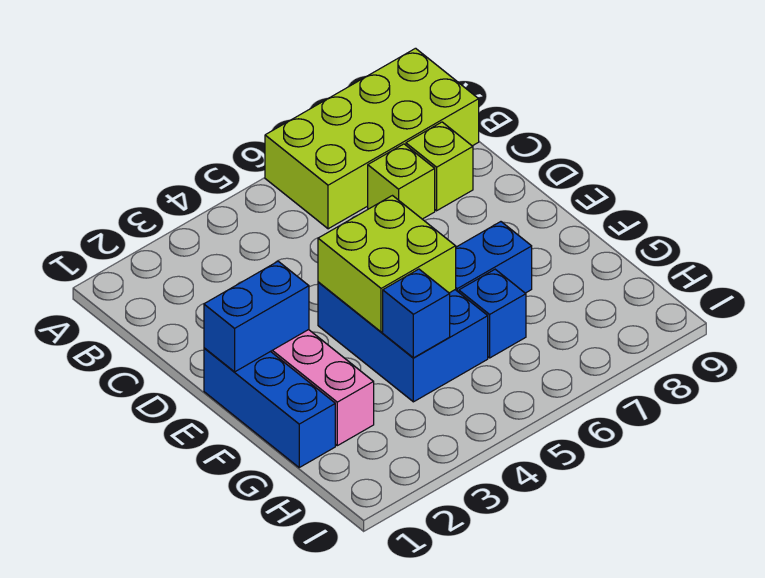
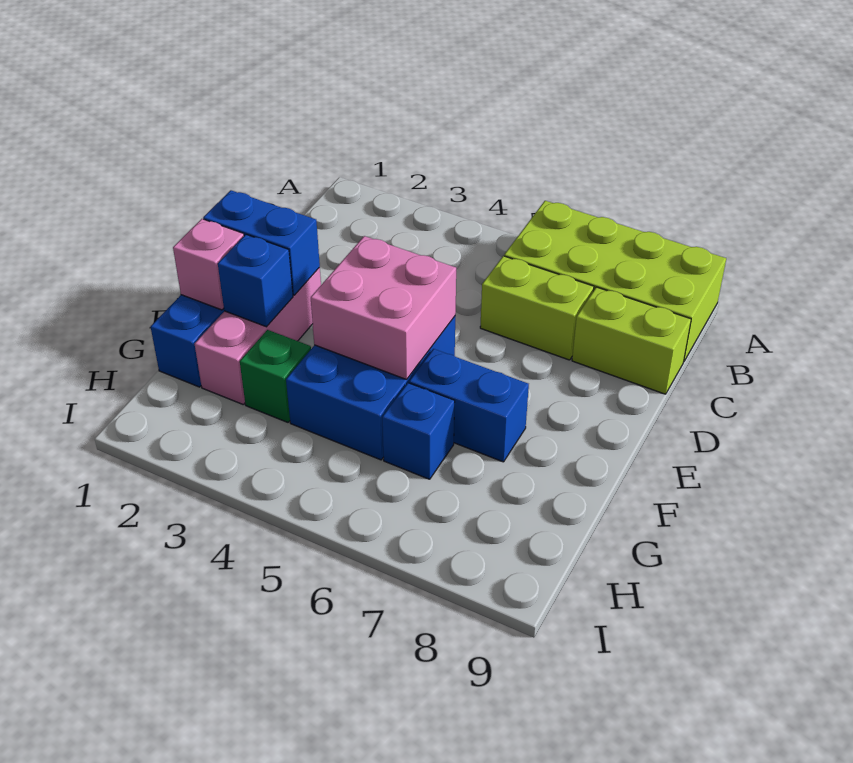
lime 1x1 brick [368,144,435,219] -> lime 1x2 brick [480,256,594,360]
lime 1x1 brick [406,122,473,211] -> lime 1x2 brick [572,287,691,394]
lime 2x2 brick [318,196,456,332] -> pink 2x2 brick [311,236,456,380]
none -> pink 1x1 brick [173,219,244,310]
none -> green 1x1 brick [240,330,311,422]
blue 1x1 brick [383,269,450,358] -> blue 1x1 brick moved to [218,235,293,327]

